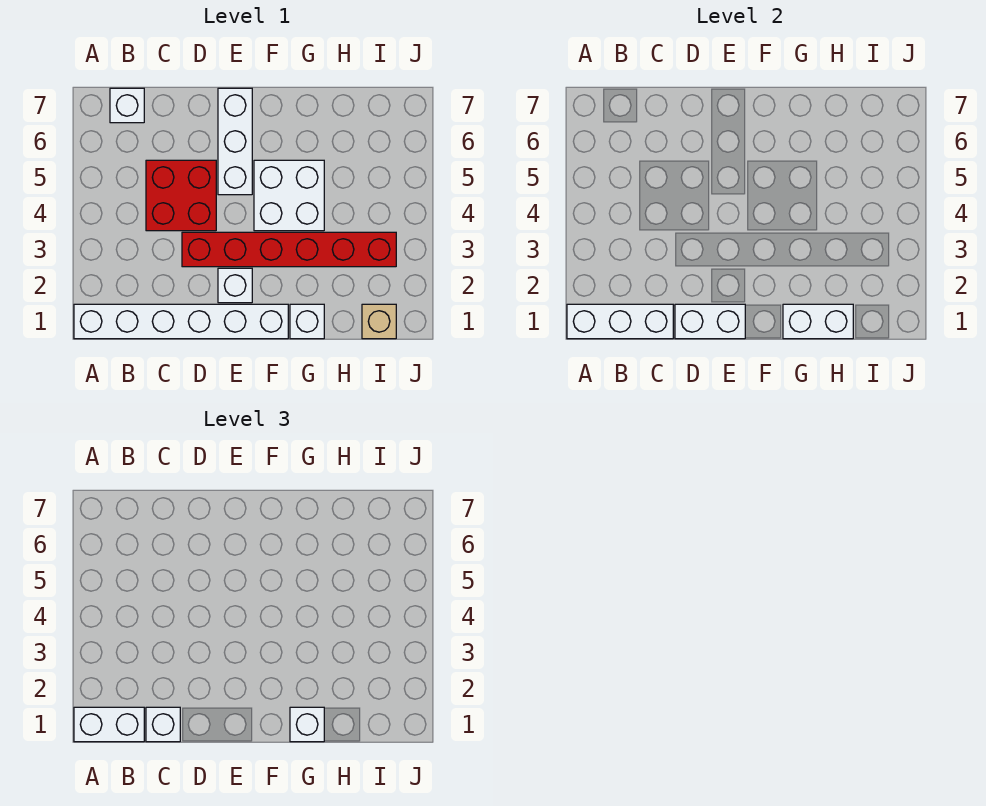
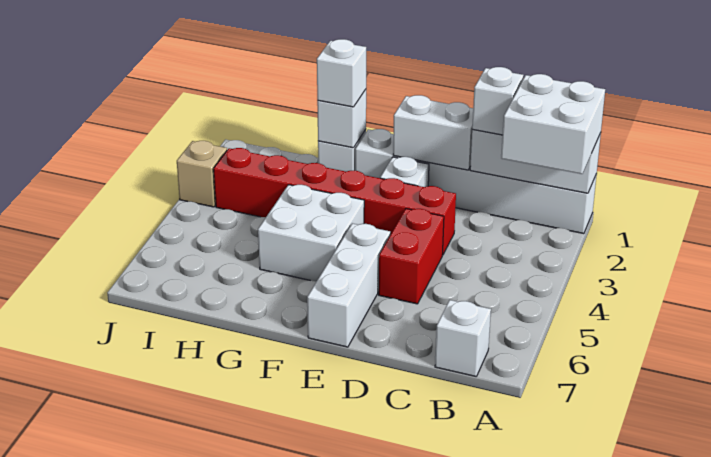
white 1x2 brick [74,707,144,742] -> white 2x2 brick [501,74,605,174]
red 2x2 brick [146,160,216,231] -> red 1x2 brick [379,209,444,304]
white 1x2 brick [783,304,853,339] -> white 1x1 brick [317,89,366,148]
tan 1x1 brick [362,304,396,339] -> tan 1x1 brick moved to [177,141,227,207]

